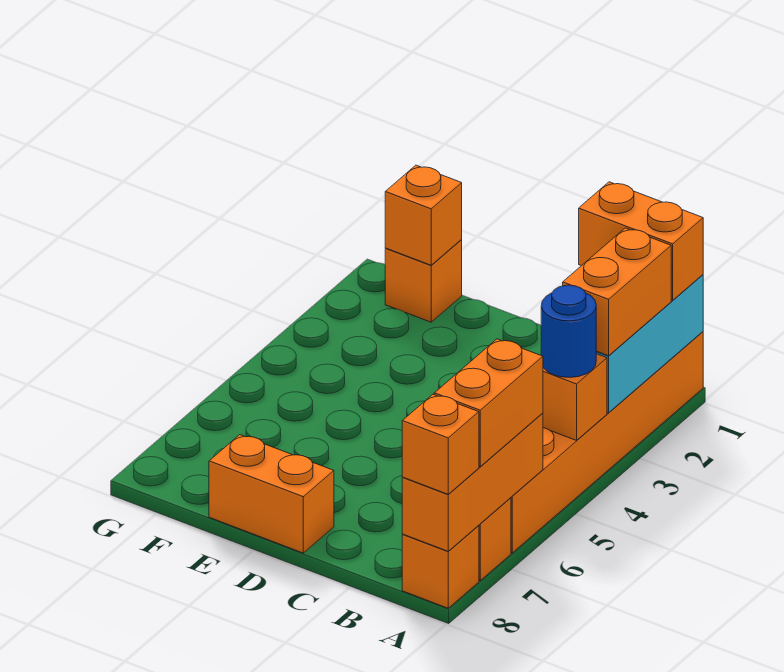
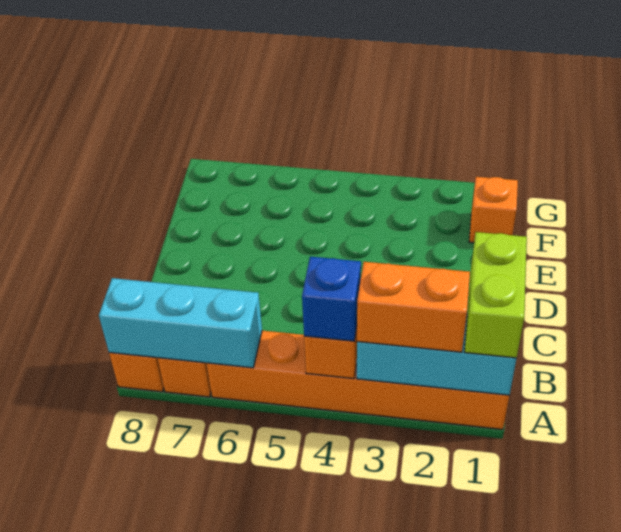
orange 1x2 brick [579,182,703,300] -> lime 1x2 brick [465,232,527,358]
blue 1x1 round brick [541,285,596,377] -> blue 1x1 brick [302,257,361,341]
orange 1x3 brick [402,413,543,551] -> cyan 1x3 brick [99,278,262,368]
orange 1x2 brick [434,339,543,466] -> none
orange 1x1 brick [402,394,479,494] -> none
orange 1x2 brick [209,435,334,553] -> none
orange 1x1 brick [385,165,462,265] -> none

